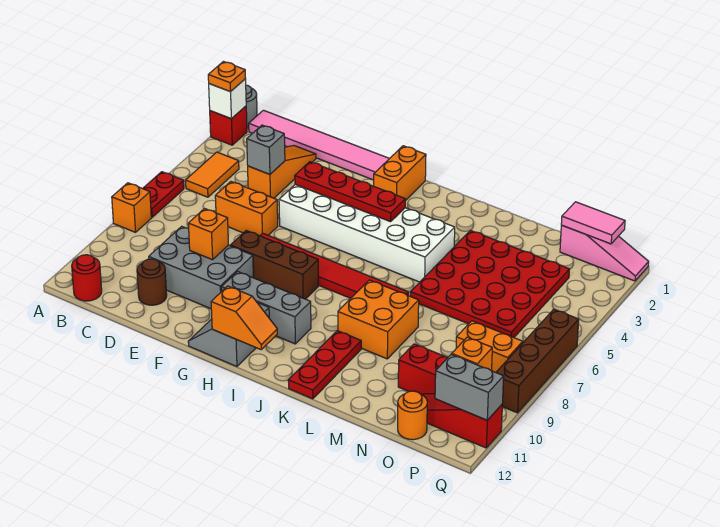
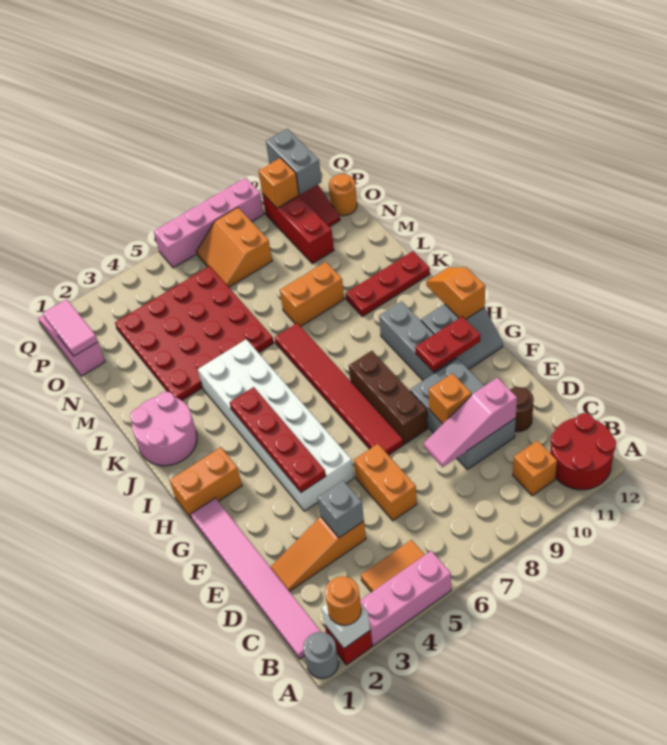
orange 1x1 plate [208,62,246,92] -> orange 1x1 round brick [325,576,361,625]
none -> pink 1x3 brick [360,551,451,646]
red 1x2 plate [143,172,184,217] -> red 1x2 plate moved to [415,317,481,372]
orange 1x1 brick [112,183,151,232] -> orange 1x1 brick moved to [513,440,557,496]
red 1x1 round brick [72,255,102,301] -> red 2x2 round brick [550,413,616,490]
none -> pink 1x3 slope [424,378,517,467]
none -> pink 2x2 round brick [130,392,197,466]
orange 2x2 brick [338,280,419,359] -> orange 1x2 brick [280,262,344,326]
brown 1x4 brick [496,309,579,413] -> pink 1x4 brick [154,178,264,268]

